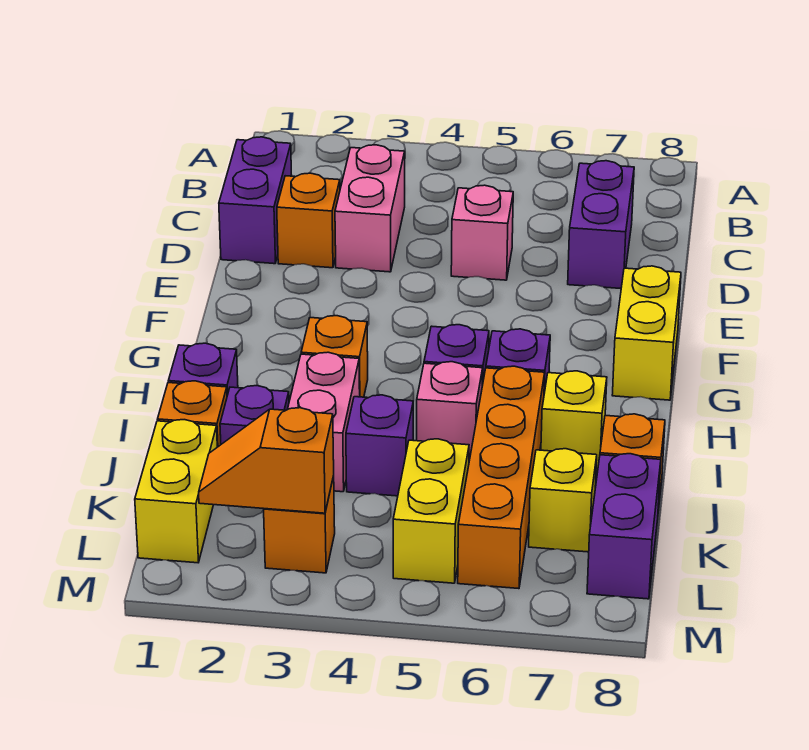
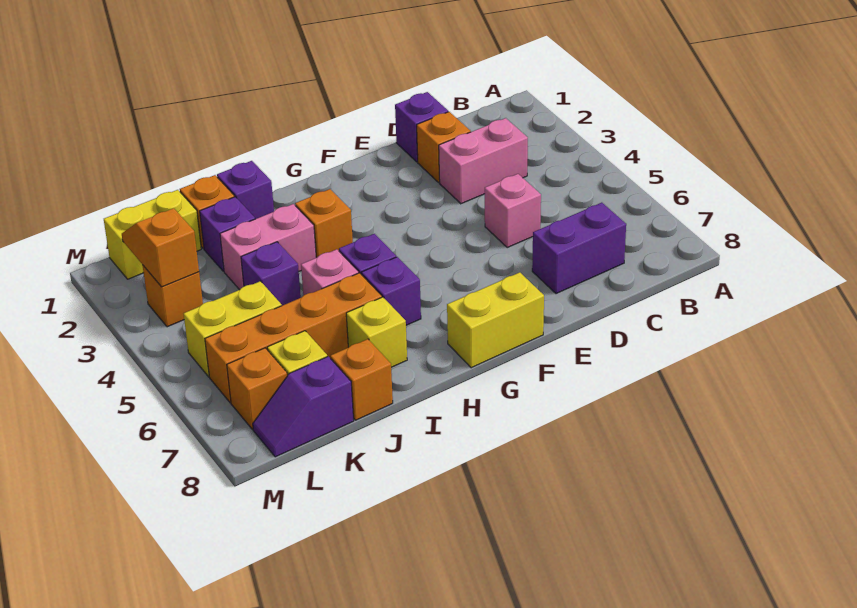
purple 1x2 brick [219,137,292,264] -> purple 1x1 brick [395,92,448,162]
purple 1x2 brick [587,454,661,599] -> purple 1x2 slope [253,356,354,457]
none -> orange 1x1 brick [227,348,287,429]

